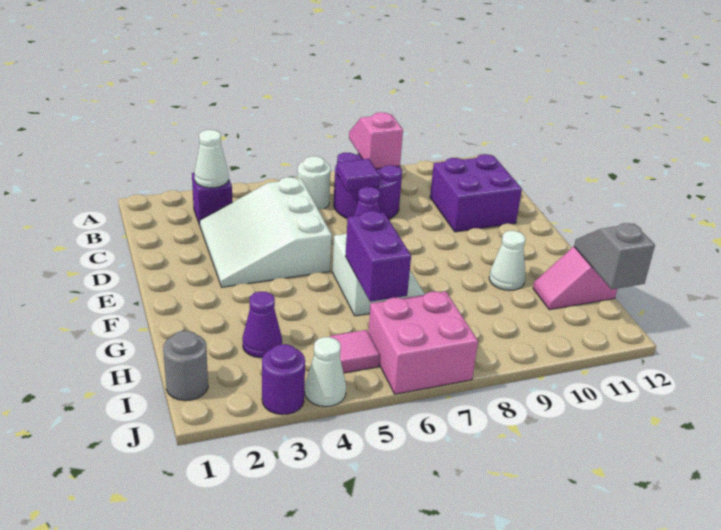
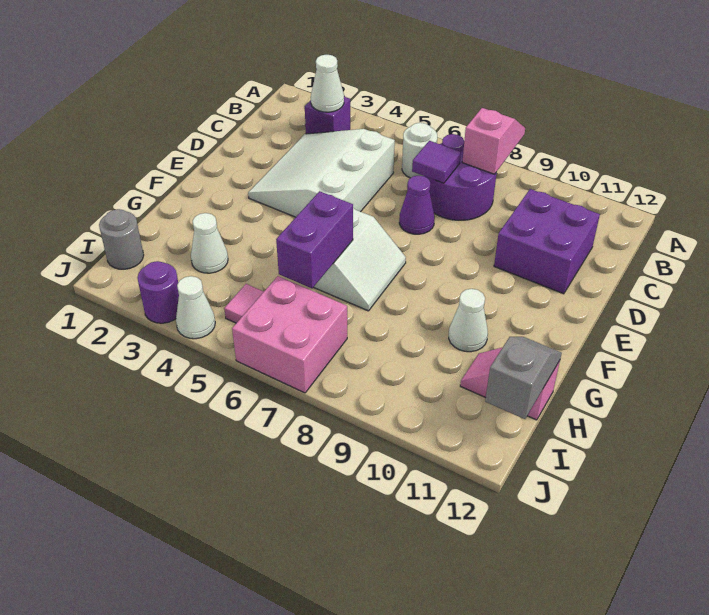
purple 1x1 cone [242,292,282,358] -> white 1x1 cone [191,213,228,273]

